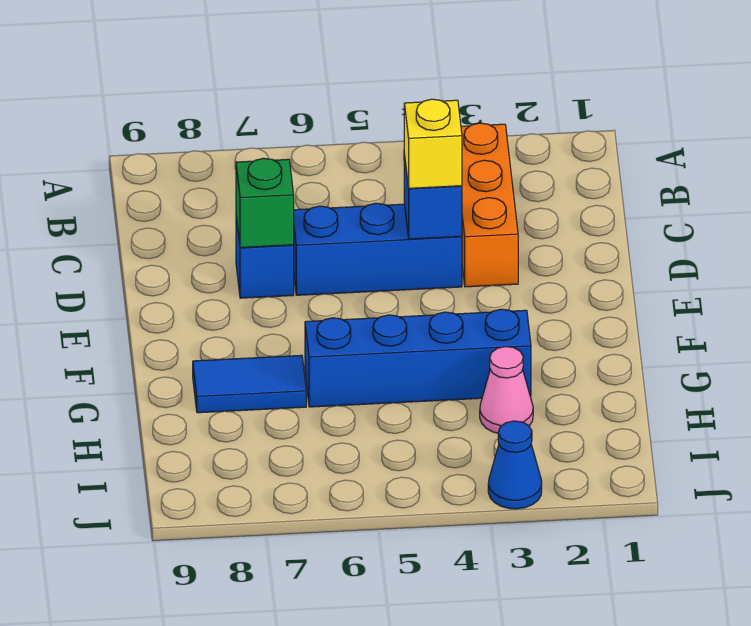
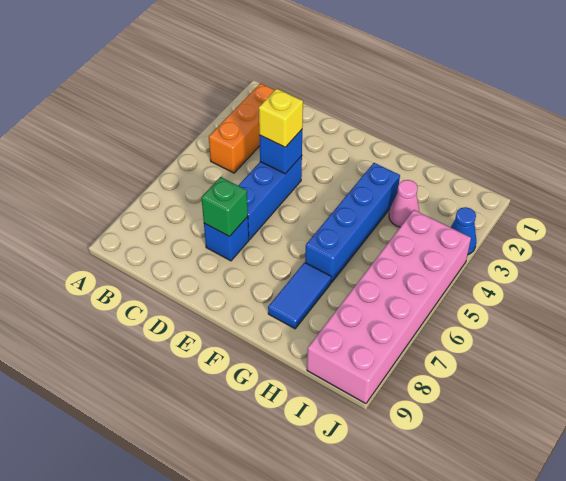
orange 1x3 brick [461,123,518,287] -> orange 1x3 brick turned to [209,83,275,173]
none -> pink 2x6 brick [307,210,471,404]

